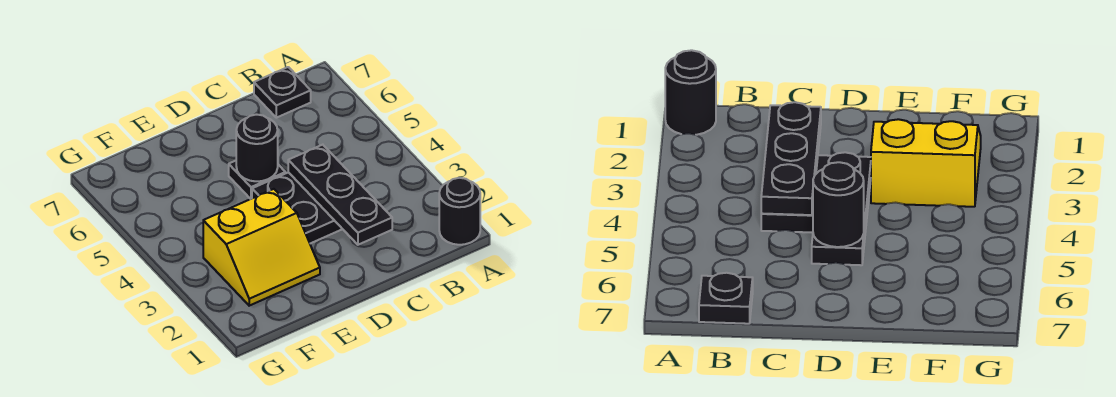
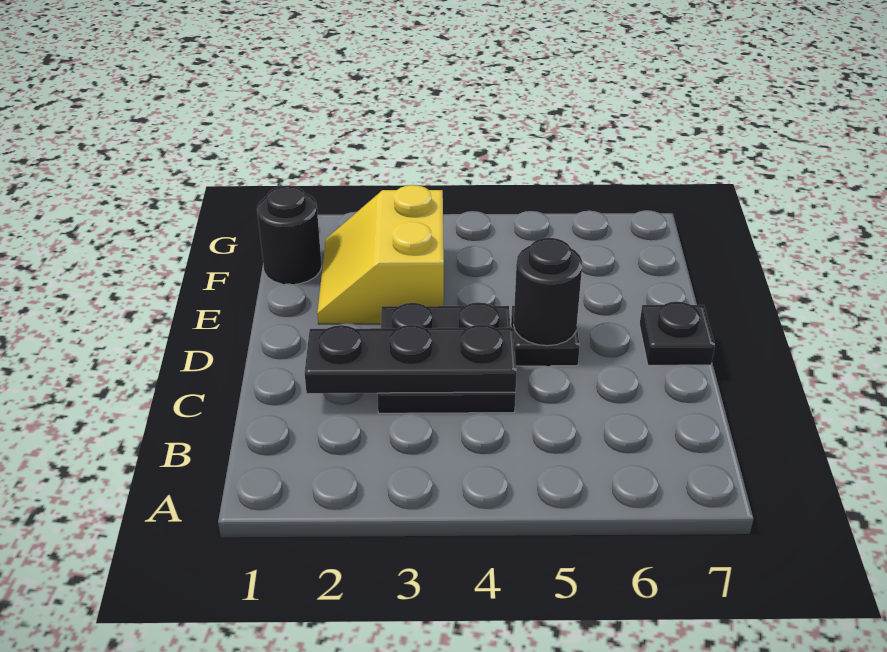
black 1x1 round brick [439,178,480,245] -> black 1x1 round brick moved to [257,186,322,284]
black 1x1 plate [254,67,311,118] -> black 1x1 plate moved to [640,301,715,365]

